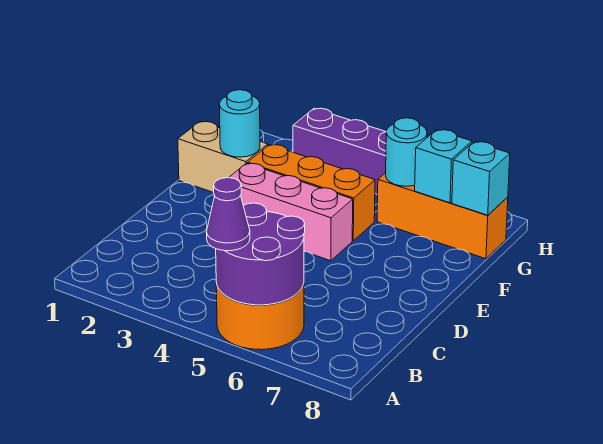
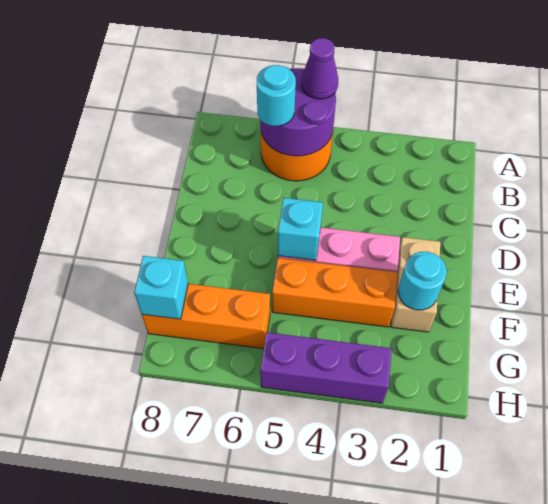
tan 1x2 brick [178,122,268,193] -> tan 1x2 brick turned to [391,237,440,332]
cyan 1x1 round brick [386,118,427,186] -> cyan 1x1 round brick moved to [257,65,296,126]
cyan 1x1 brick [415,130,472,203] -> cyan 1x1 brick moved to [278,198,323,260]

